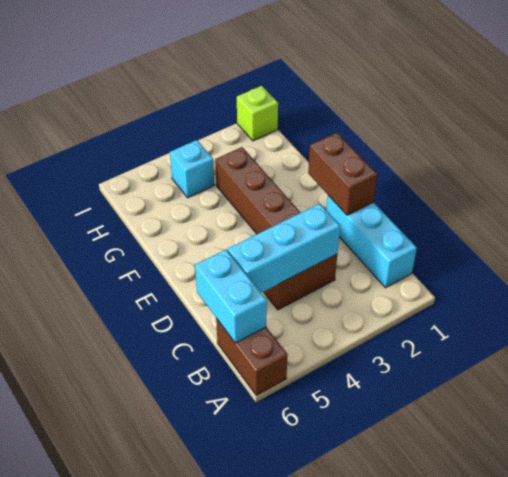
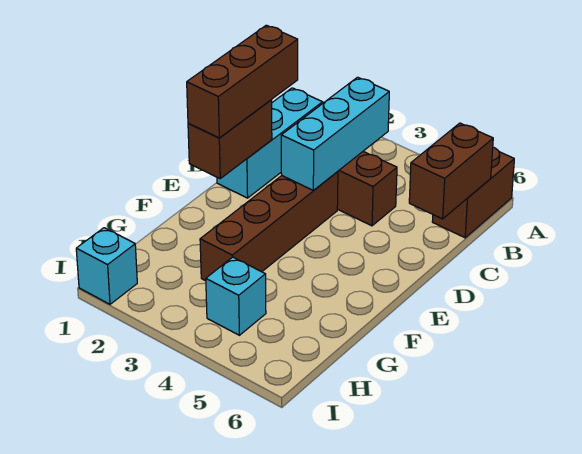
cyan 1x2 brick [195,250,267,343] -> brown 1x2 brick [409,123,493,219]
none -> brown 1x3 brick [187,25,298,138]
cyan 1x3 brick [228,204,340,293] -> cyan 1x3 brick turned to [281,77,389,191]
lime 1x1 brick [237,86,278,141] -> cyan 1x1 brick [76,228,137,304]

